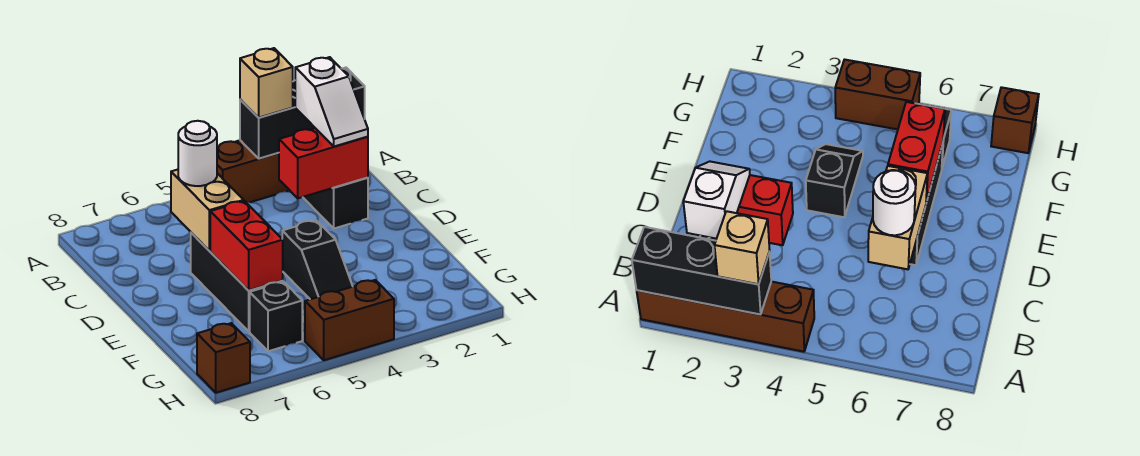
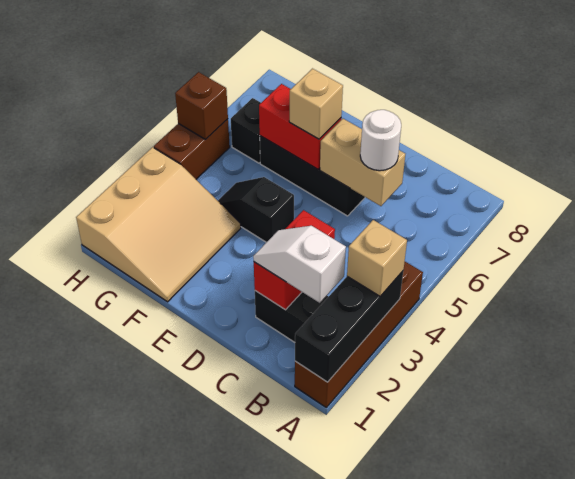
none -> tan 1x1 brick [289,69,343,139]
none -> tan 3x3 slope [76,147,241,302]
brown 1x1 brick [197,323,250,393] -> brown 1x1 brick moved to [175,72,228,139]

